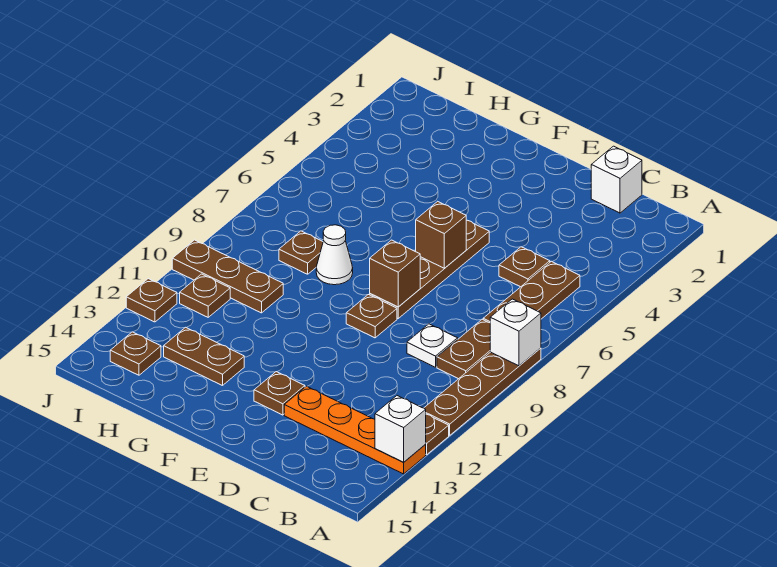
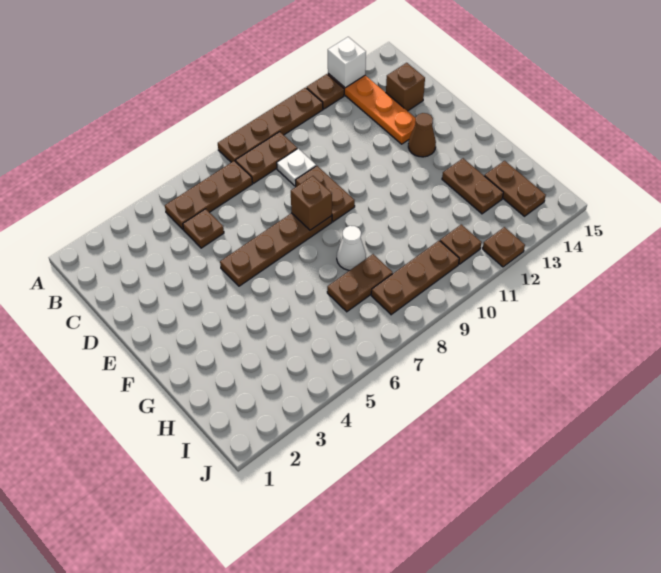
white 1x1 brick [490,299,541,366] -> none
white 1x1 brick [591,146,642,213] -> none
brown 1x1 brick [416,201,466,268] -> brown 1x1 brick moved to [386,63,425,111]
brown 1x1 plate [346,295,397,338] -> brown 1x2 plate [295,166,355,222]
brown 1x1 plate [254,372,305,415] -> brown 1x1 cone [408,113,436,157]
brown 1x1 plate [279,231,323,274] -> brown 1x2 plate [327,254,393,312]
brown 1x3 plate [172,240,283,313] -> brown 1x3 plate turned to [371,241,459,315]
brown 1x1 plate [110,332,161,375] -> brown 1x2 plate [485,161,546,216]

